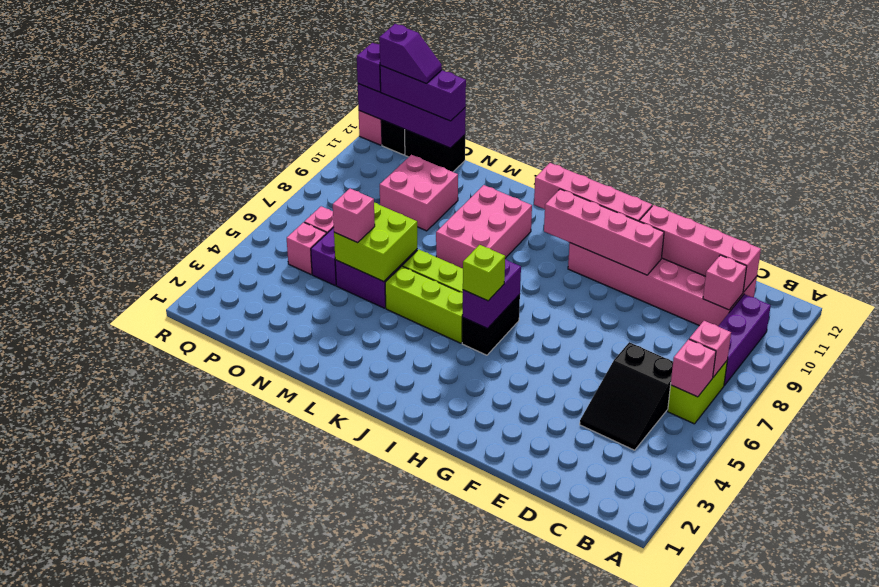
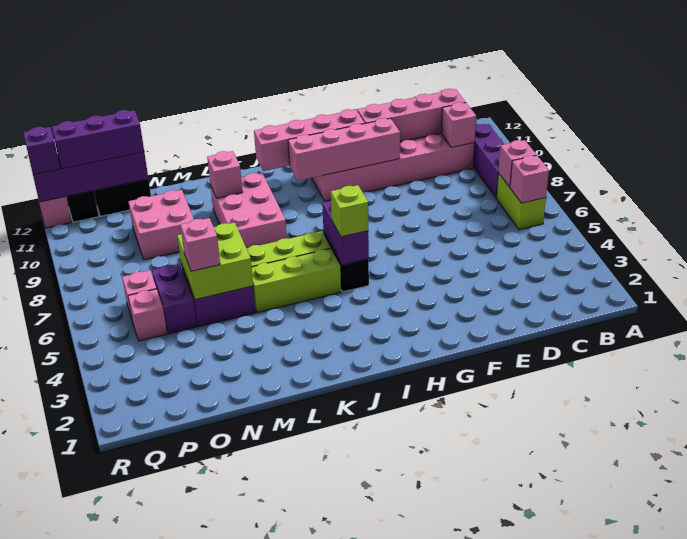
black 2x3 slope [580,342,673,450] -> none
none -> pink 1x1 brick [207,151,243,198]
purple 1x2 slope [379,24,442,83] -> none

